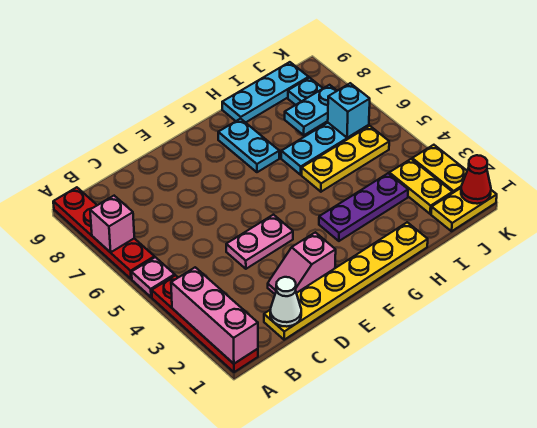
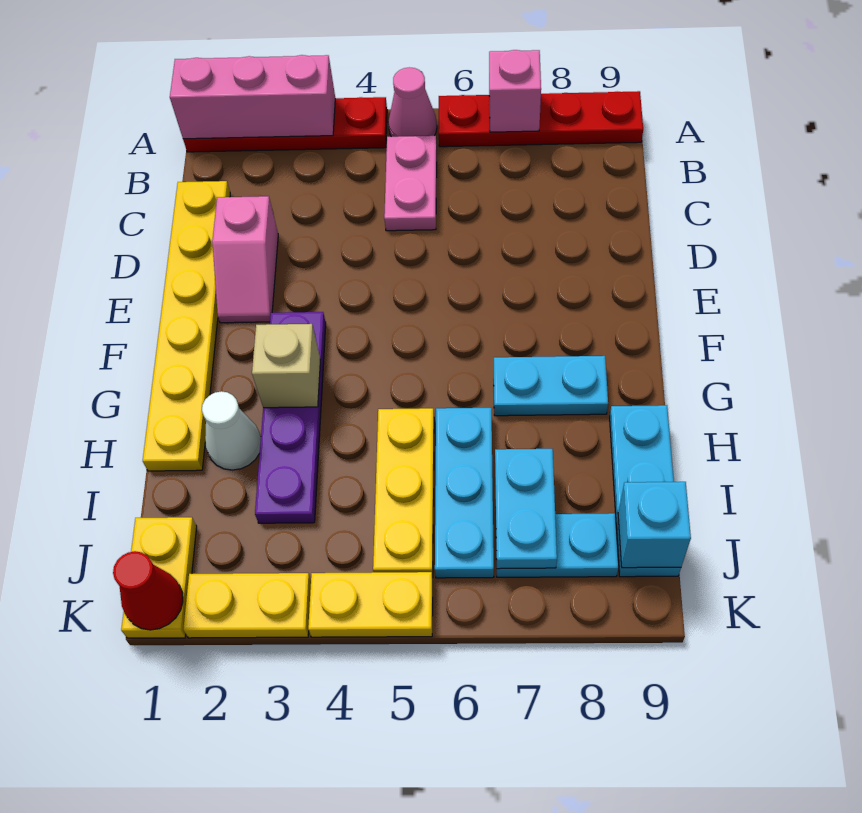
pink 1x1 plate [132,257,175,297] -> pink 1x1 cone [388,67,437,137]
white 1x1 cone [270,277,301,327] -> white 1x1 cone moved to [202,391,261,470]
pink 1x2 slope [268,232,336,294] -> pink 1x2 slope turned to [212,196,278,323]
pink 1x2 plate [226,215,293,269] -> pink 1x2 plate moved to [384,136,437,231]
purple 1x3 plate [319,173,408,241] -> purple 1x4 plate [255,312,326,523]
none -> tan 1x1 brick [252,324,321,408]
yellow 1x2 plate [389,159,452,214] -> yellow 1x2 plate moved to [308,572,433,637]
cyan 1x1 brick [328,83,370,138] -> cyan 1x1 brick moved to [618,482,691,568]

